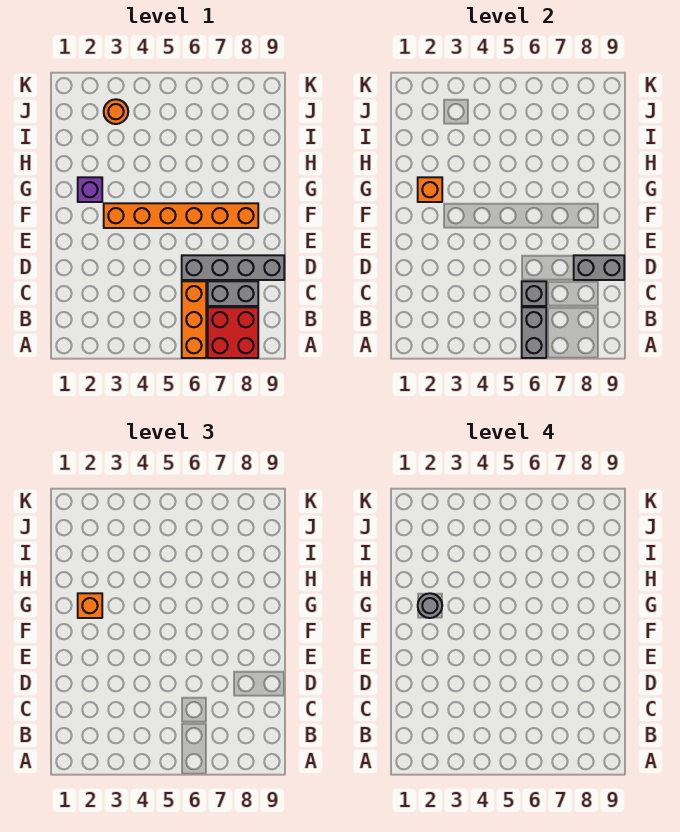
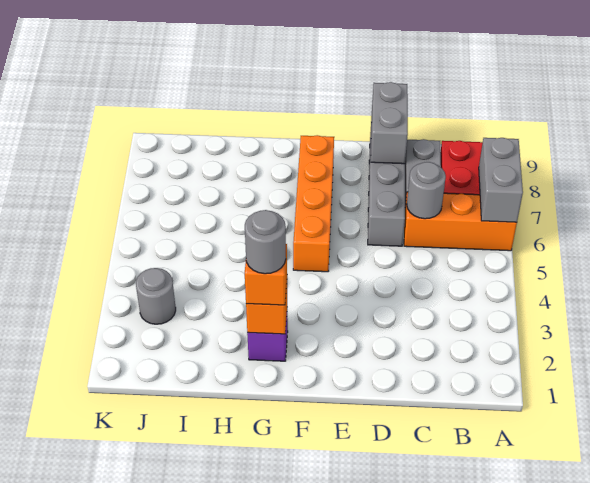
grey 1x2 brick [522,307,546,358] -> grey 1x2 brick turned to [479,138,523,222]
grey 1x1 brick [522,281,546,306] -> grey 1x1 round brick [407,162,446,219]
orange 1x6 brick [104,203,258,228] -> orange 1x4 brick [293,135,334,272]
orange 1x1 round brick [104,99,128,124] -> grey 1x1 round brick [136,268,176,324]

